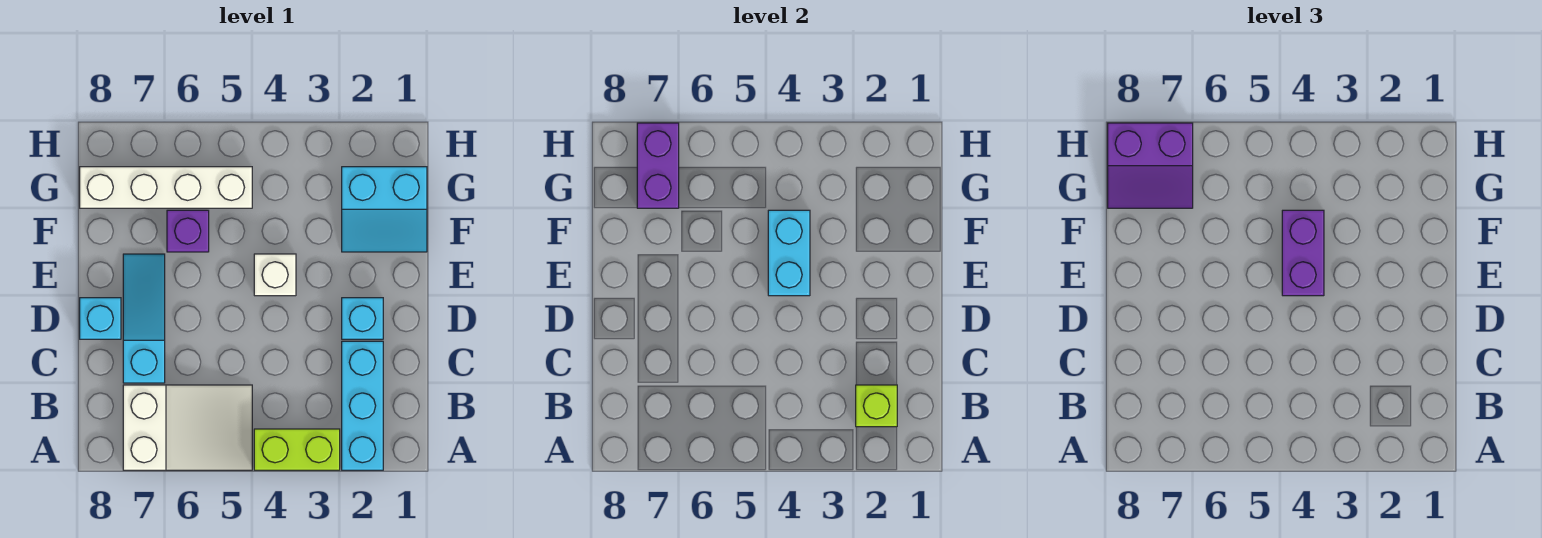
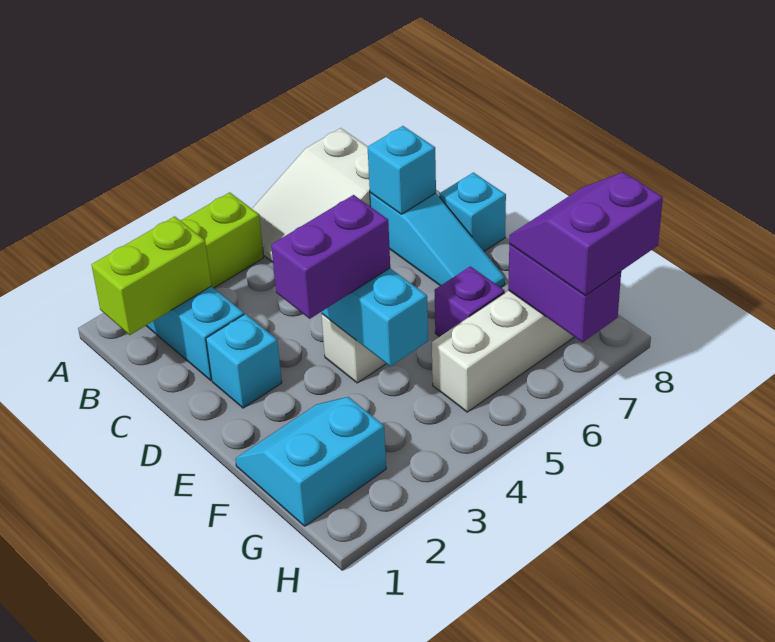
lime 1x1 brick [856,385,897,427] -> lime 1x2 brick [92,216,211,335]
none -> cyan 1x1 brick [368,126,436,214]
purple 1x2 brick [1282,210,1324,296] -> purple 1x2 brick turned to [271,195,390,319]

